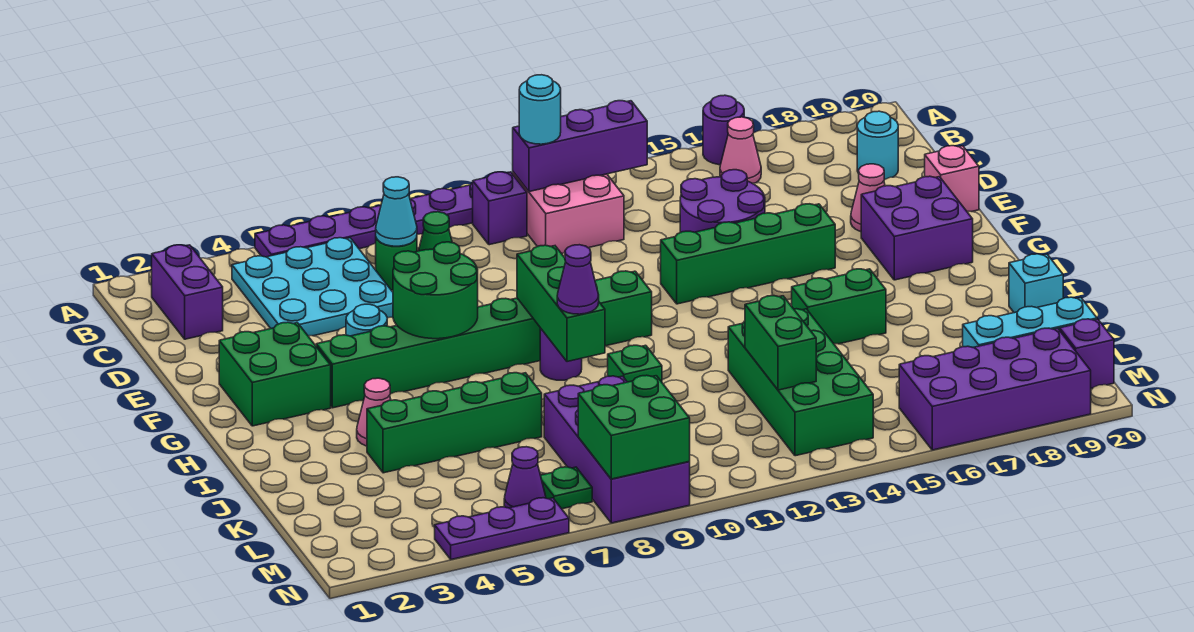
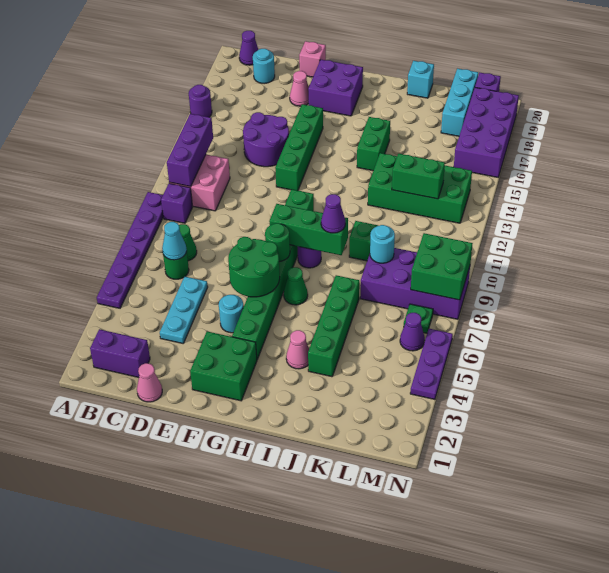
cyan 3x3 plate [232,238,393,336] -> cyan 1x3 plate [160,277,208,343]
cyan 1x1 round brick [519,75,561,144] -> cyan 1x1 round brick moved to [370,225,395,263]
pink 1x1 cone [720,117,761,183] -> pink 1x1 cone moved to [137,363,162,402]
none -> purple 1x1 cone [239,31,258,65]
none -> green 1x1 round brick [265,223,290,261]
none -> green 1x1 cone [284,267,308,305]

